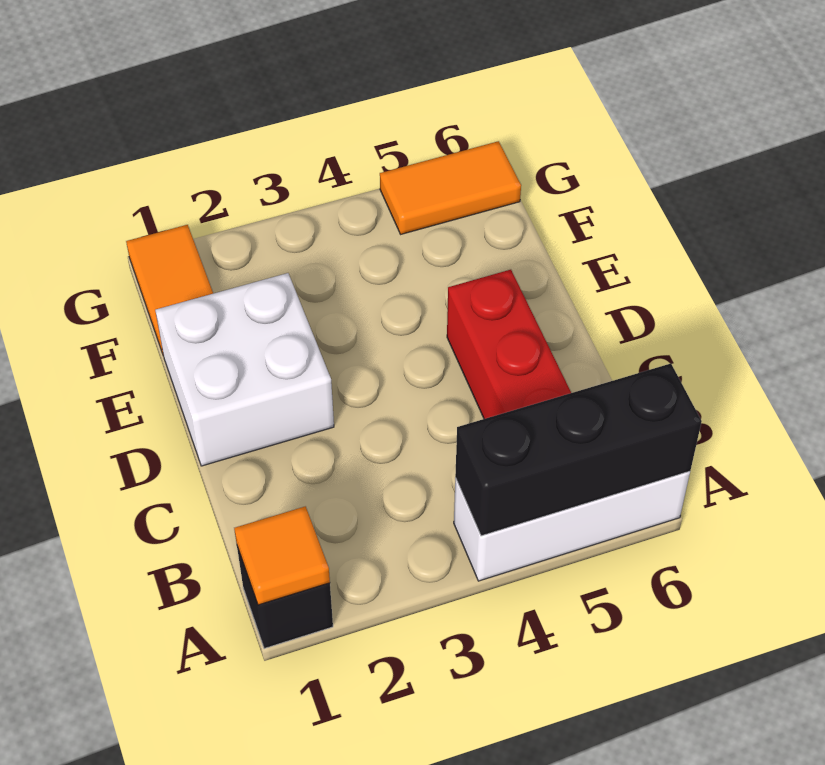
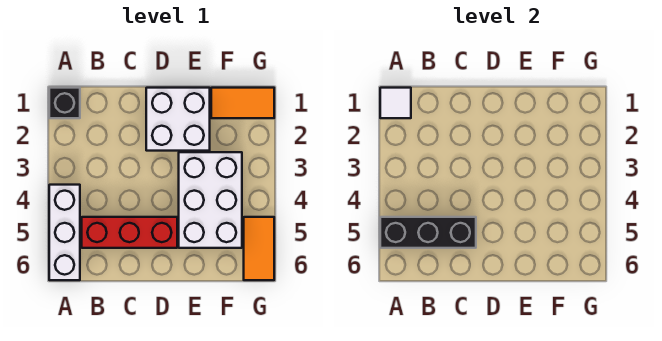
orange 1x1 tile [234,506,330,605] -> white 1x1 tile [380,88,411,118]
black 1x3 brick [455,364,702,536] -> black 1x3 brick turned to [380,217,476,248]
none -> white 2x3 brick [179,152,242,248]

